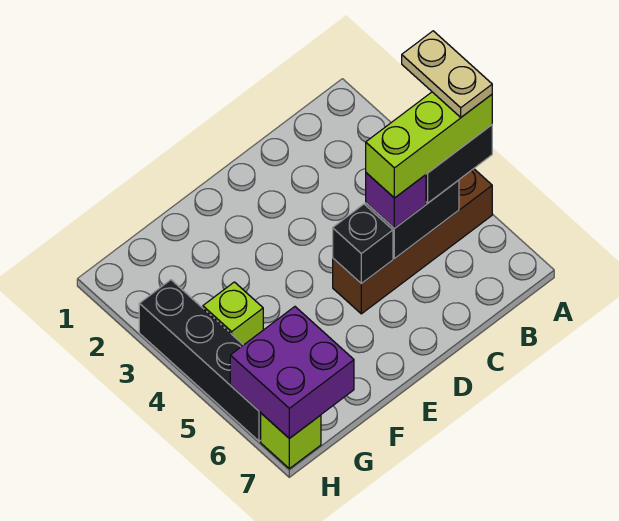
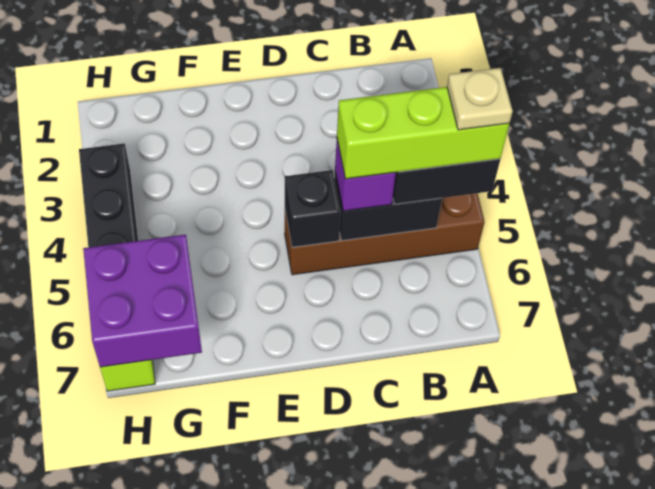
tan 1x2 plate [402,31,492,117] -> tan 1x1 plate [447,68,513,130]
lime 1x1 brick [203,282,263,345] -> none

